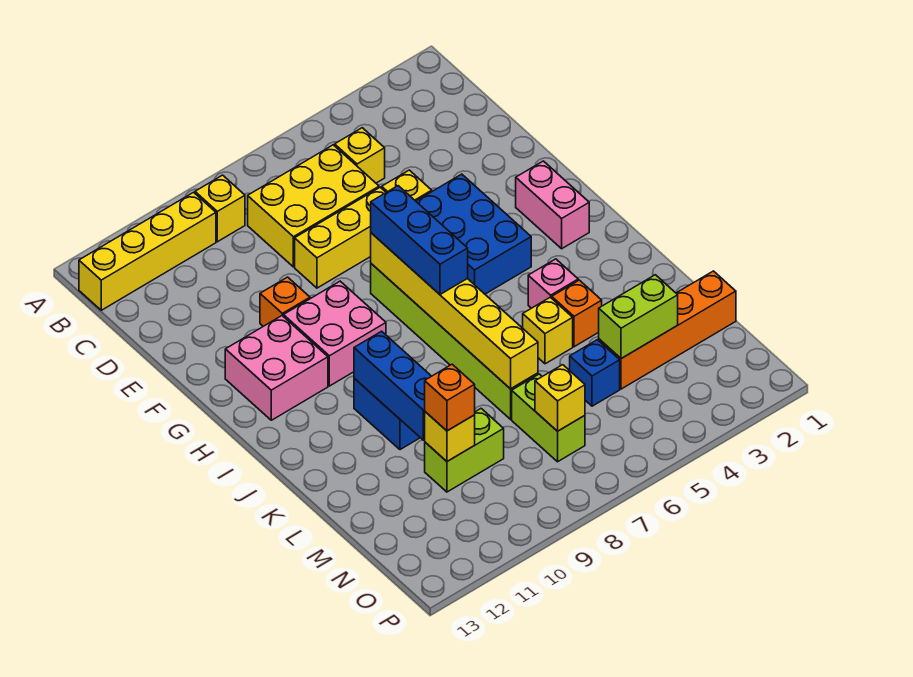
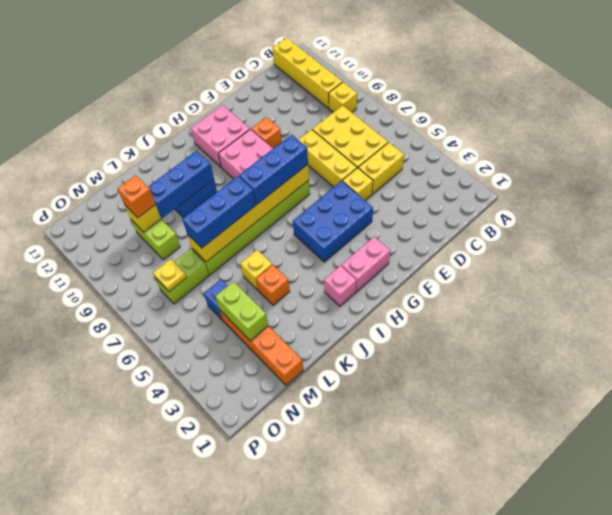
yellow 1x1 brick [335,128,385,183] -> yellow 1x2 brick [358,143,404,194]
pink 1x1 brick [528,259,578,308] -> pink 1x1 brick moved to [324,266,357,306]
none -> blue 1x3 brick [182,176,256,248]
yellow 1x1 brick [535,365,585,431] -> yellow 1x1 plate [153,259,187,291]

